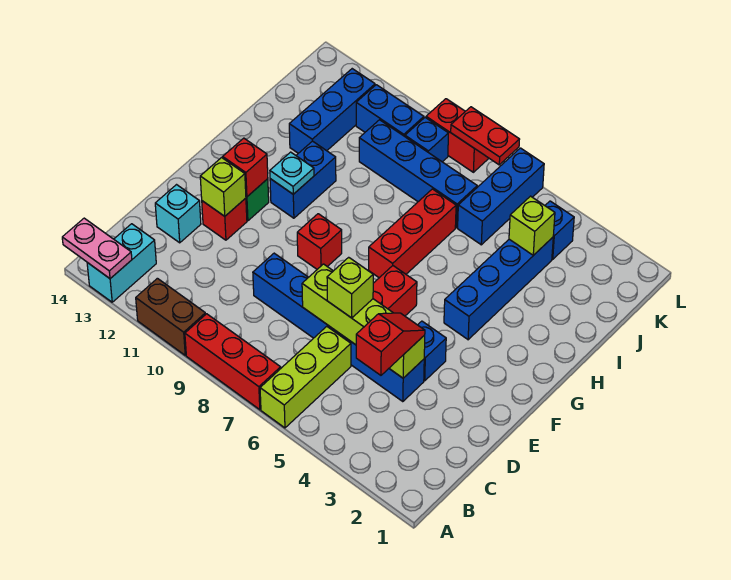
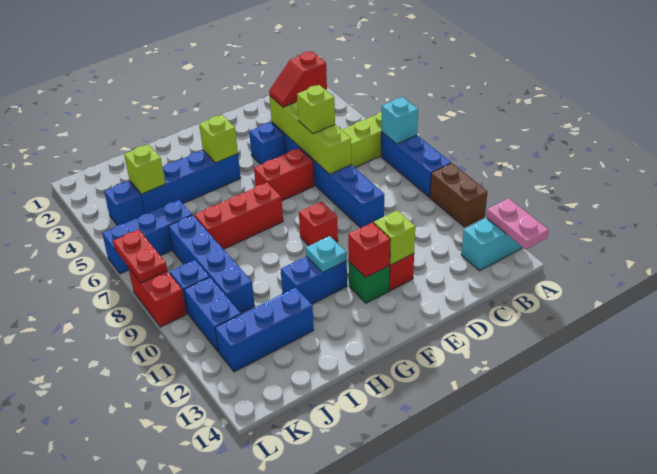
red 1x3 brick [185,314,281,410] -> blue 1x3 brick [381,133,451,197]
cyan 1x1 brick [155,185,201,243] -> cyan 1x1 brick moved to [382,97,418,144]
none -> lime 1x1 brick [199,115,238,163]

